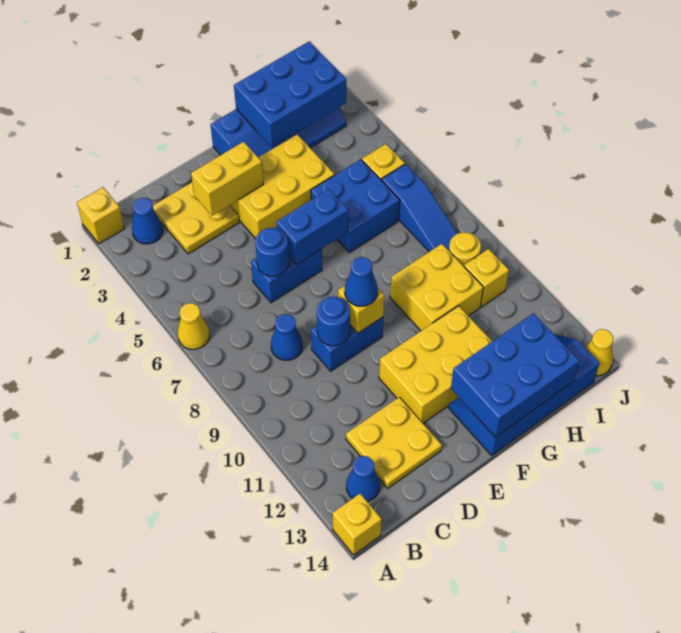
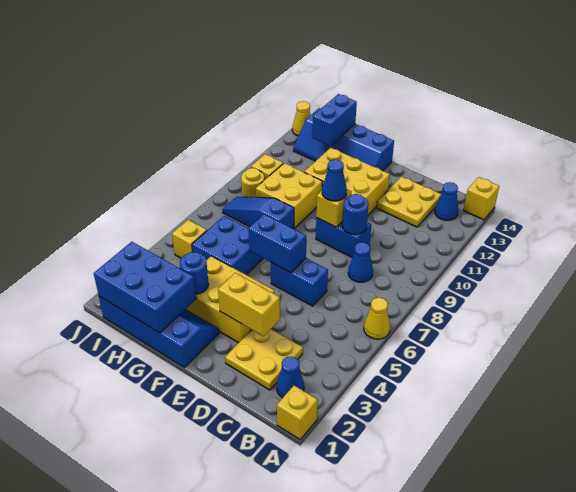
blue 1x1 round brick [255,228,289,276] -> blue 1x1 round brick moved to [180,252,209,294]
blue 2x3 brick [451,313,579,437] -> blue 1x2 brick [312,94,357,146]
blue 1x3 slope [382,164,457,252] -> blue 1x3 slope turned to [222,197,294,229]

